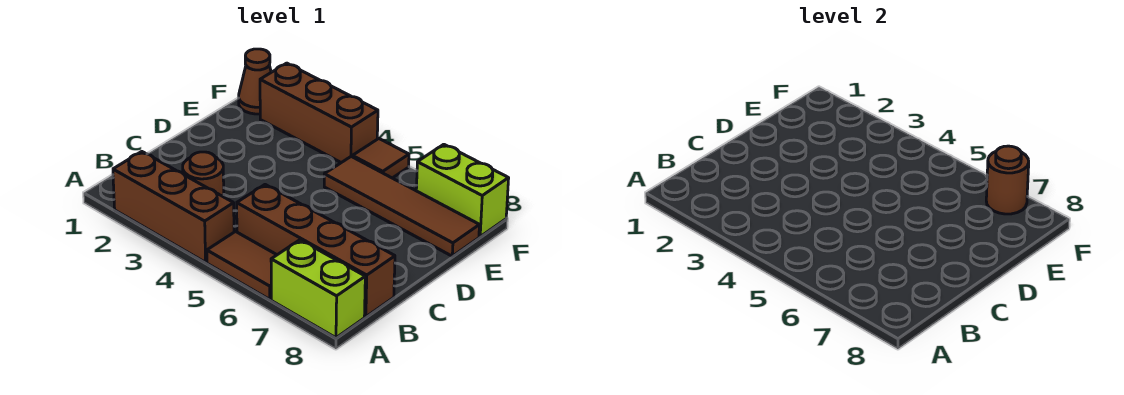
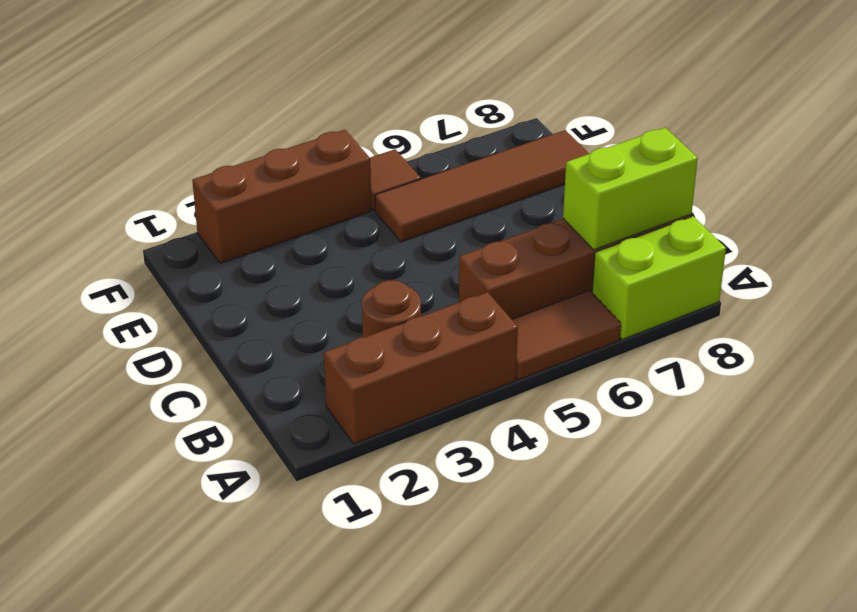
brown 1x1 cone [239,49,271,114] -> none
lime 1x2 brick [416,144,509,237] -> lime 1x2 brick moved to [563,128,698,250]
brown 1x1 round brick [986,146,1029,214] -> none

